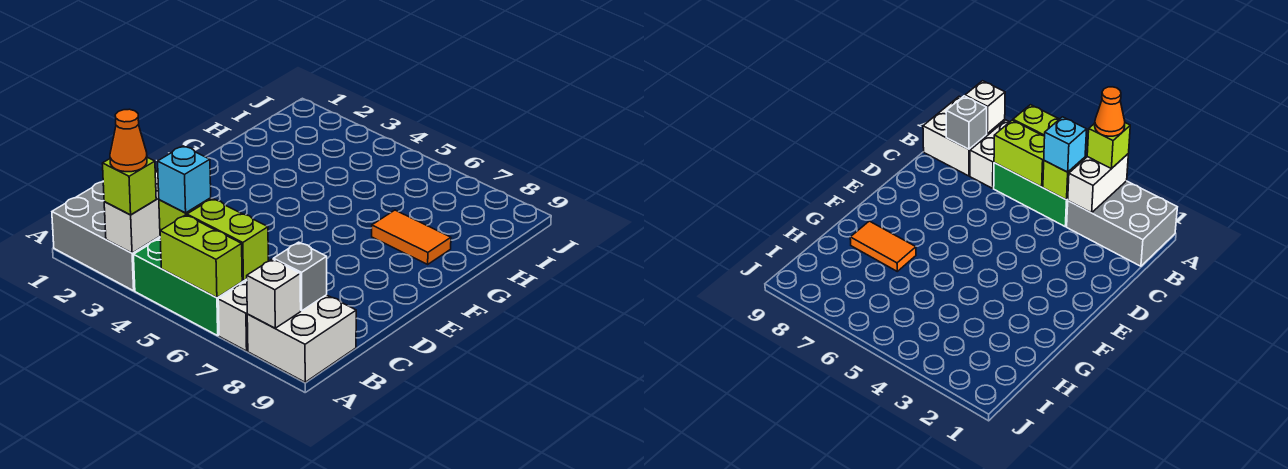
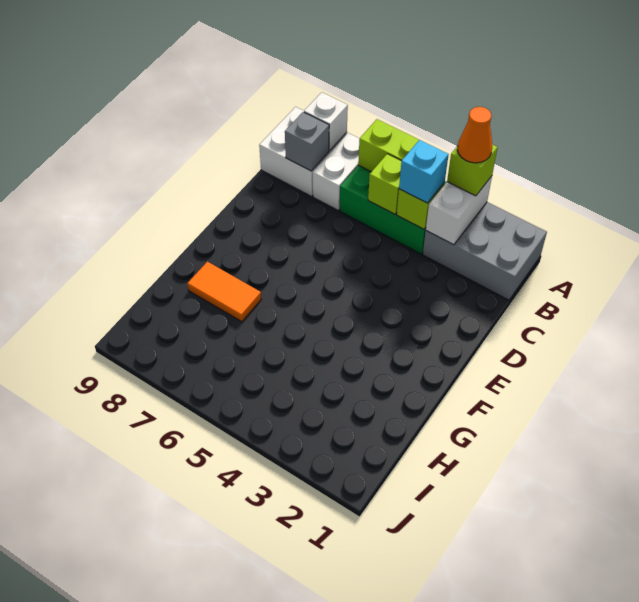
lime 1x2 brick [187,199,268,281] -> lime 1x1 brick [368,154,401,214]

